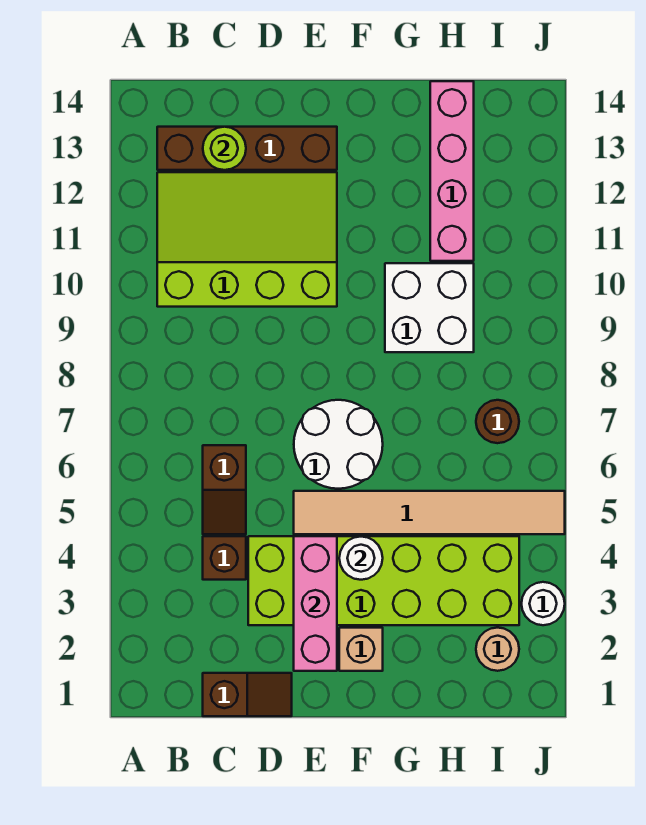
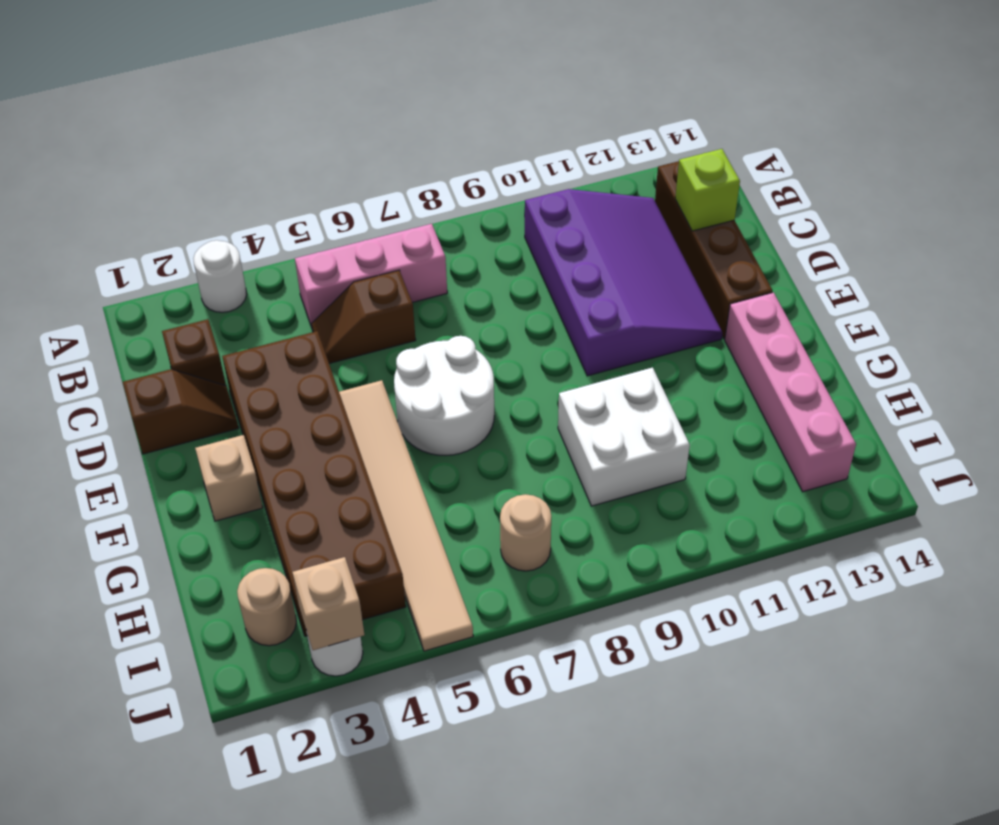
lime 3x4 slope [157,172,337,307] -> purple 3x4 slope [525,189,723,376]
brown 1x2 slope [203,673,292,716] -> brown 1x2 slope turned to [123,369,238,454]
brown 1x1 brick [203,536,246,580] -> brown 1x1 brick moved to [162,319,226,386]
lime 1x1 round brick [203,127,246,170] -> lime 1x1 brick [675,149,740,231]
lime 2x6 brick [248,536,519,625] -> brown 2x6 brick [222,331,406,636]
pink 1x3 brick [294,536,337,671] -> pink 1x3 brick moved to [295,224,447,327]
white 1x1 round brick [339,537,383,580] -> white 1x1 round brick moved to [193,240,247,312]
pink 1x4 brick [430,81,474,261] -> pink 1x4 brick turned to [725,292,856,492]
brown 1x1 round brick [476,400,519,443] -> tan 1x1 round brick [500,494,551,571]
none -> tan 1x1 brick [292,557,364,650]

